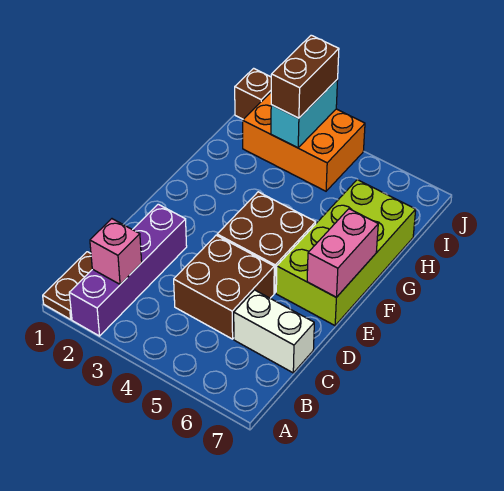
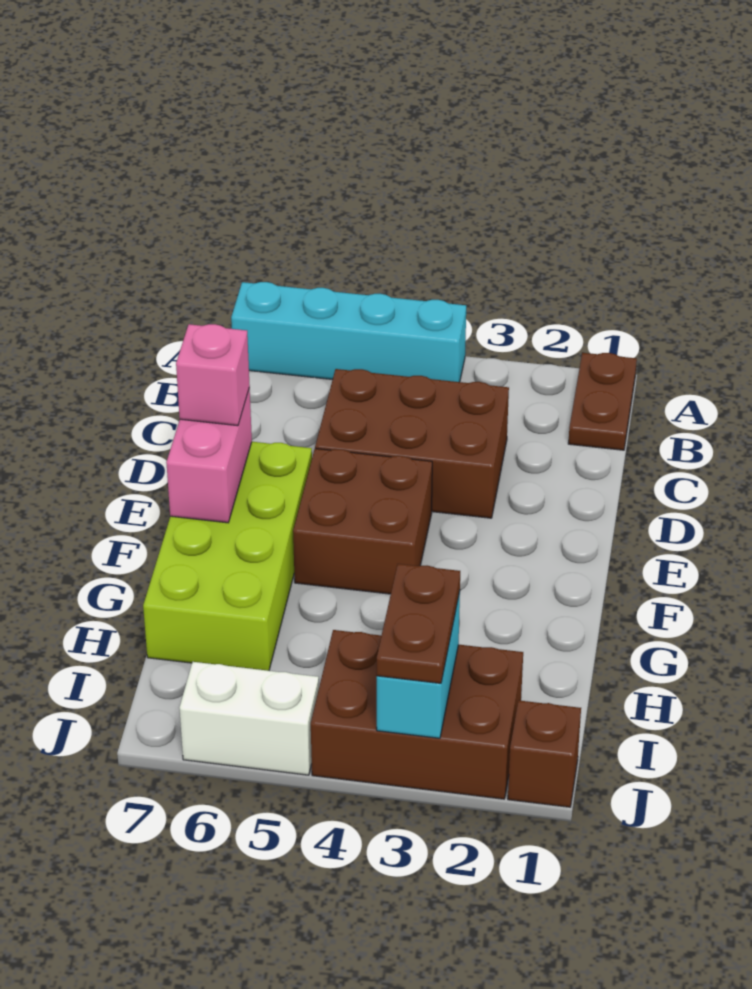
purple 1x4 brick [69,204,187,336] -> none
none -> cyan 1x4 brick [231,282,466,382]
pink 1x1 brick [90,219,142,284] -> pink 1x1 brick moved to [176,324,250,426]
brown 2x2 brick [174,235,274,339] -> brown 2x3 brick [315,369,509,518]
white 1x2 brick [234,290,314,373] -> white 1x2 brick moved to [179,662,319,775]
orange 2x3 brick [243,93,365,191] -> brown 2x3 brick [311,630,523,799]
brown 1x2 brick [271,35,339,118] -> brown 1x2 plate [377,564,460,683]

